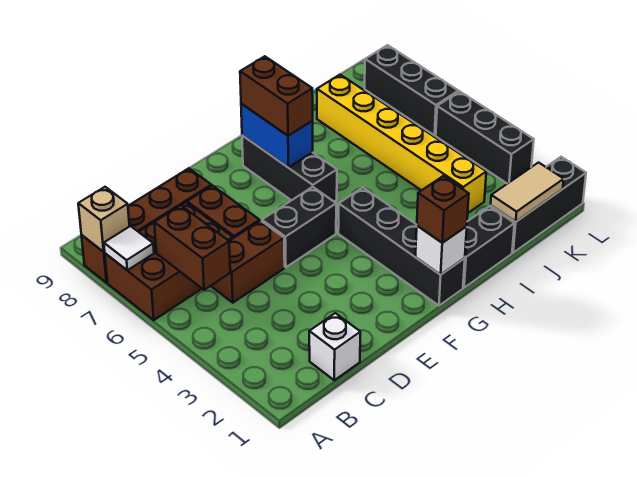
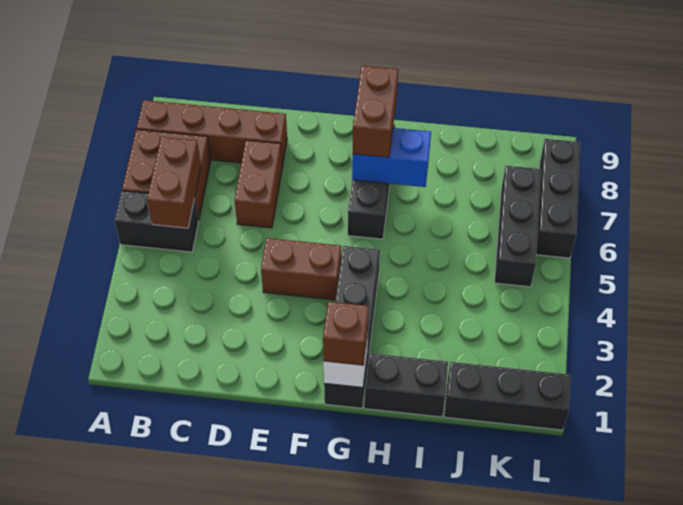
brown 2x3 brick [105,202,233,320] -> brown 2x2 brick [122,129,211,220]
white 1x1 tile [104,226,154,270] -> none
tan 1x1 brick [78,187,129,252] -> none
white 1x1 brick [309,313,360,380] -> none
brown 1x2 brick [211,221,285,303] -> brown 1x2 brick moved to [261,238,341,300]
black 1x2 brick [262,187,336,267] -> black 1x2 brick moved to [115,191,199,252]
blue 1x2 brick [241,104,313,167] -> blue 1x2 brick turned to [352,128,431,187]
tan 1x2 tile [491,163,564,222] -> none
yellow 1x6 brick [317,75,486,213] -> none
black 1x3 brick [436,91,534,184] -> black 1x3 brick moved to [494,166,541,287]

